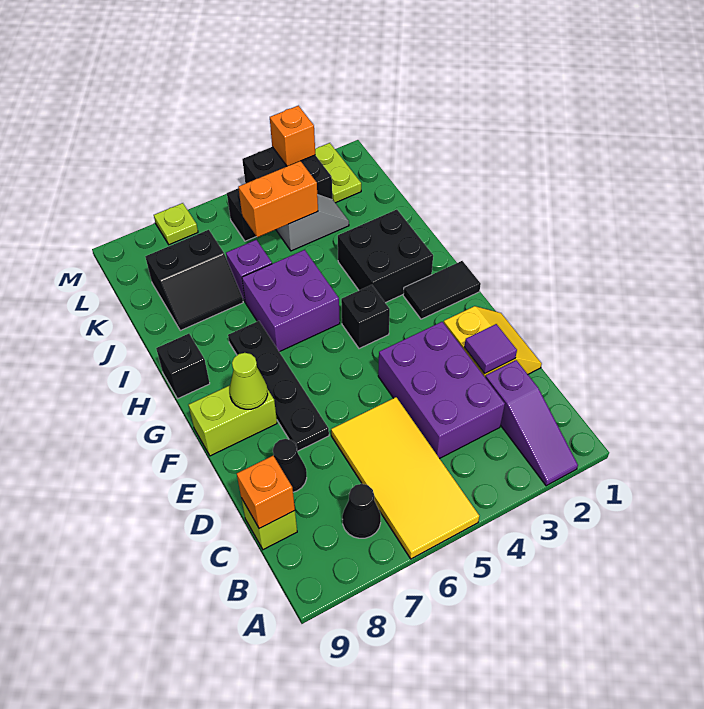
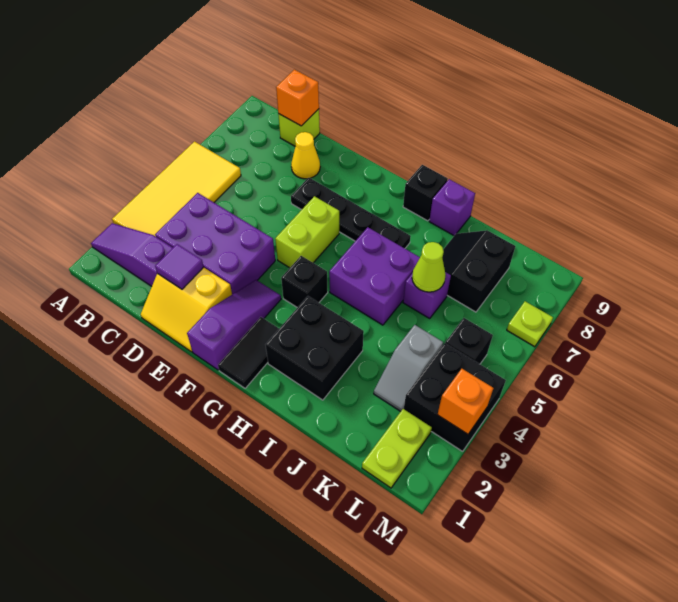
yellow 2x4 tile [331,397,479,559] -> yellow 2x4 tile turned to [112,142,241,236]
black 1x1 cone [342,484,381,538] -> none
black 1x1 cone [273,439,307,492] -> yellow 1x1 cone [291,132,320,179]
none -> purple 1x3 slope [187,280,281,370]
lime 1x2 brick [189,385,277,456] -> lime 1x2 brick moved to [275,196,339,268]
lime 1x1 cone [230,353,268,409] -> lime 1x1 cone moved to [412,242,446,292]
none -> purple 1x1 brick [429,179,475,235]
orange 1x2 brick [238,161,318,237] -> none
lime 1x2 plate [315,143,361,203] -> lime 1x2 plate turned to [362,409,432,488]

